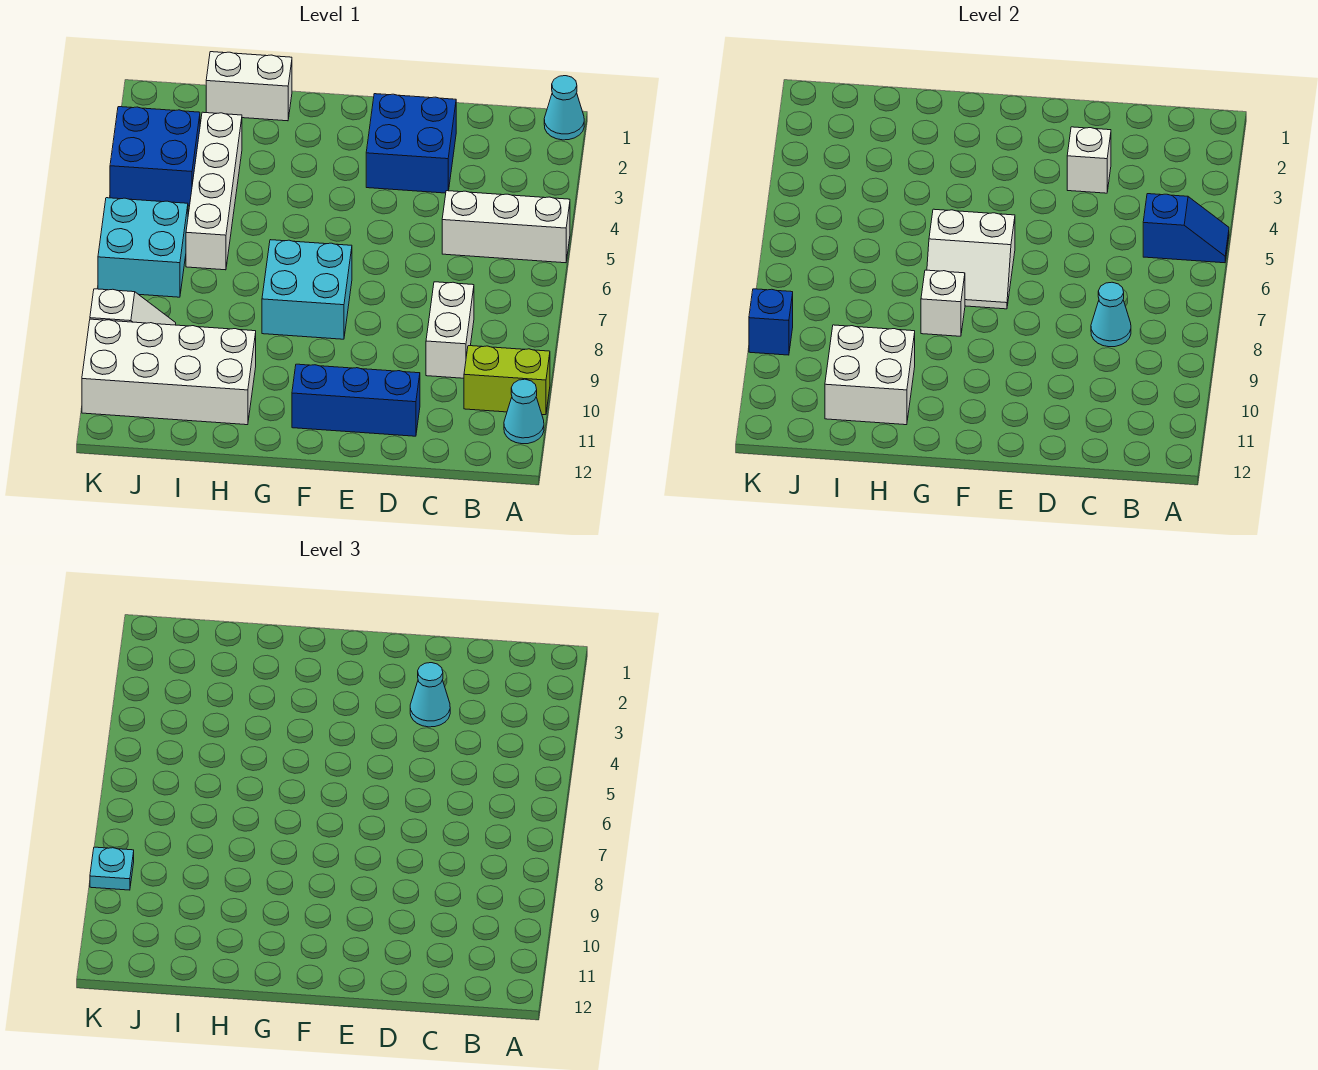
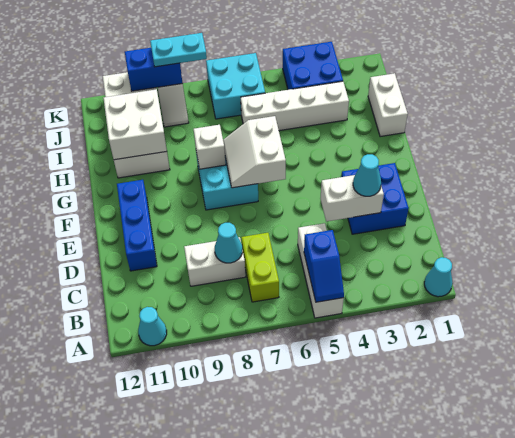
lime 1x2 brick [464,346,550,415] -> lime 1x2 brick moved to [241,233,279,302]
white 1x1 brick [1067,127,1111,193] -> white 1x2 brick [320,175,384,222]
blue 1x1 brick [749,289,793,355] -> blue 1x2 brick [125,48,182,91]
cyan 1x1 plate [90,847,134,890] -> cyan 1x2 plate [150,33,207,67]

